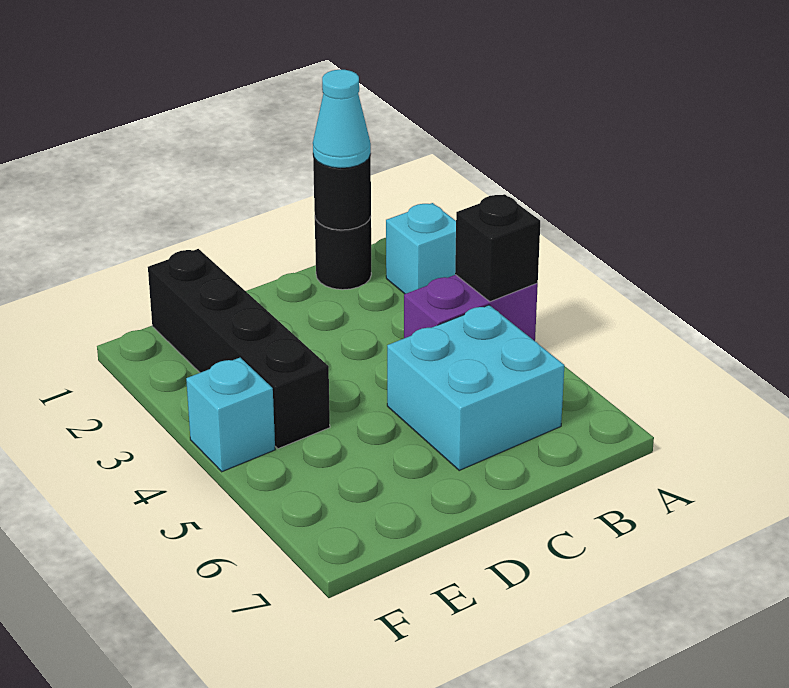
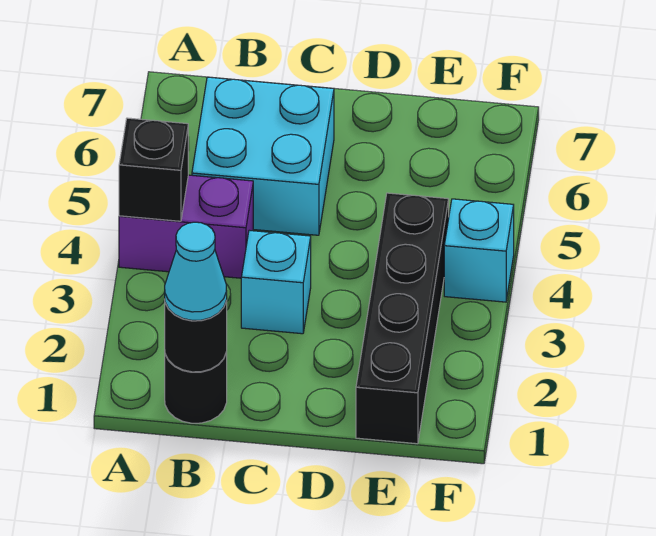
cyan 1x1 brick [386,203,456,294] -> cyan 1x1 brick moved to [241,230,311,334]

